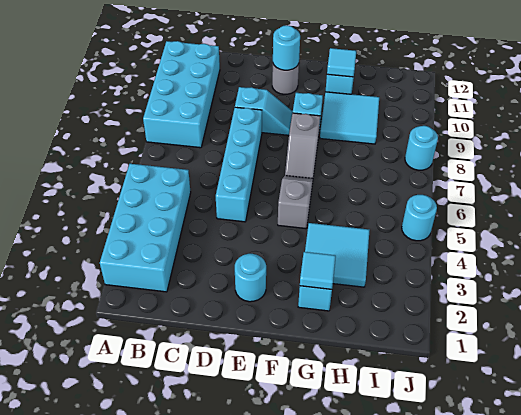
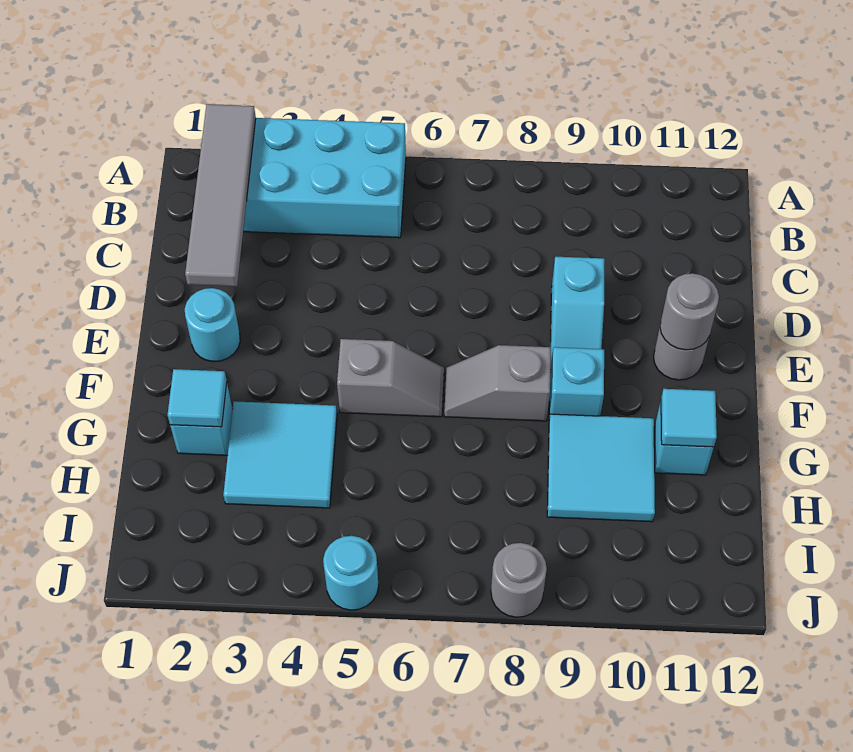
none -> grey 1x4 tile [185,104,256,286]
cyan 2x4 brick [143,41,220,148] -> none
cyan 1x4 brick [216,107,262,222] -> none
cyan 1x1 round brick [273,25,300,70] -> grey 1x1 round brick [660,273,719,350]
cyan 1x1 round brick [405,126,438,170] -> grey 1x1 round brick [491,543,547,617]

